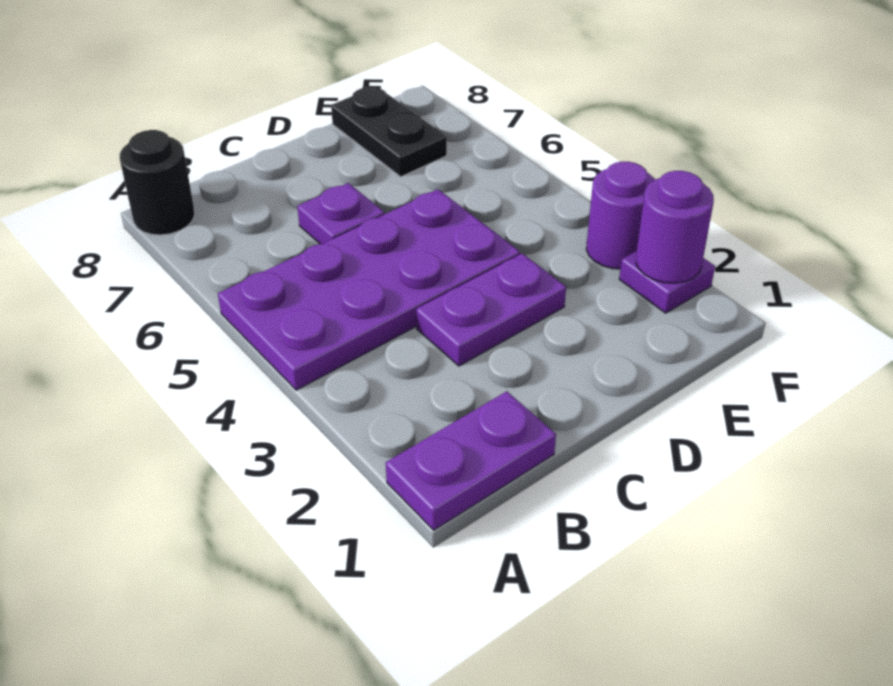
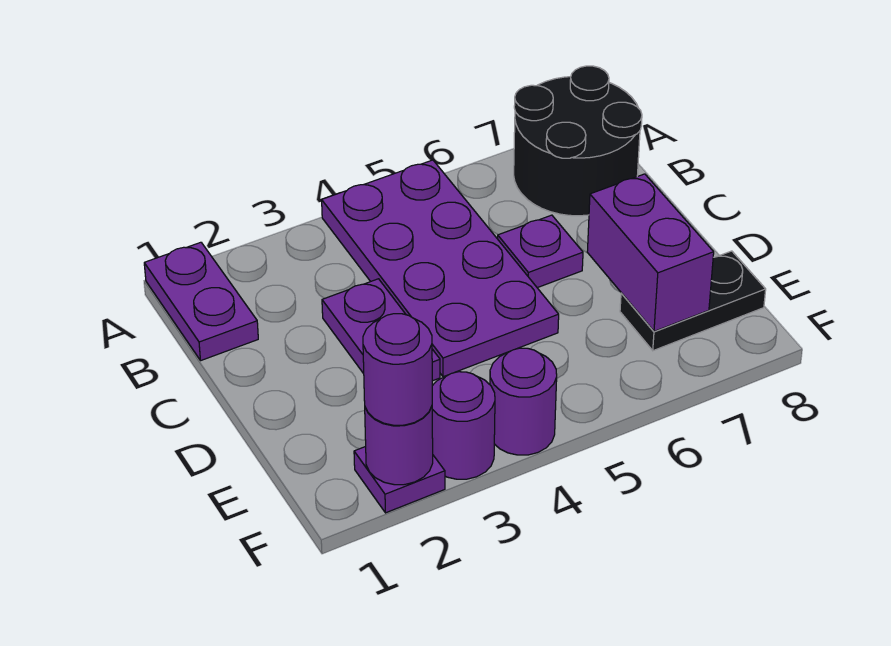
black 1x1 round brick [120,130,195,235] -> black 2x2 round brick [514,66,642,216]
none -> purple 1x2 brick [587,174,714,331]
none -> purple 1x1 round brick [363,314,432,425]
none -> purple 1x1 round brick [490,348,557,455]

